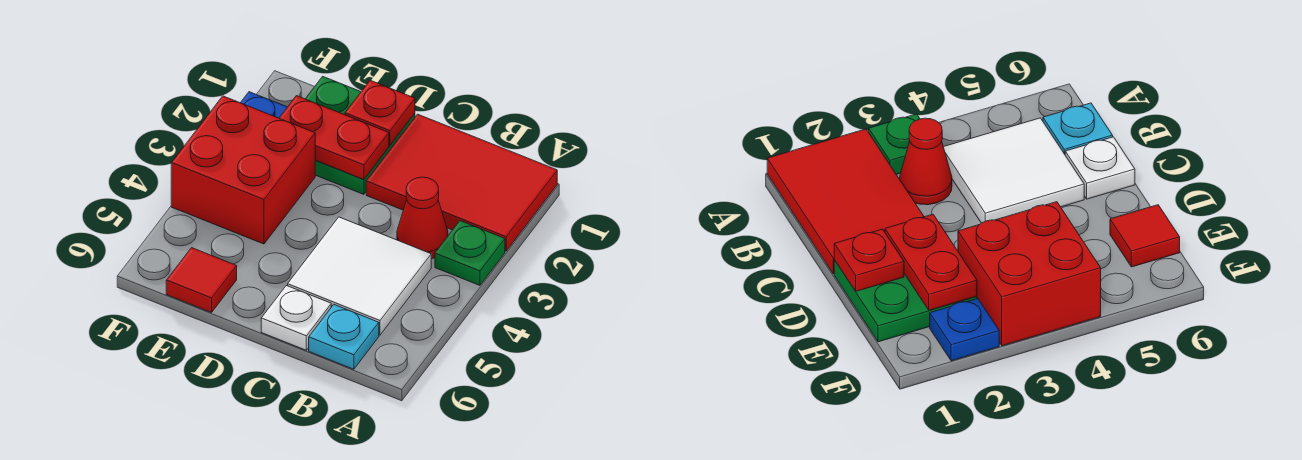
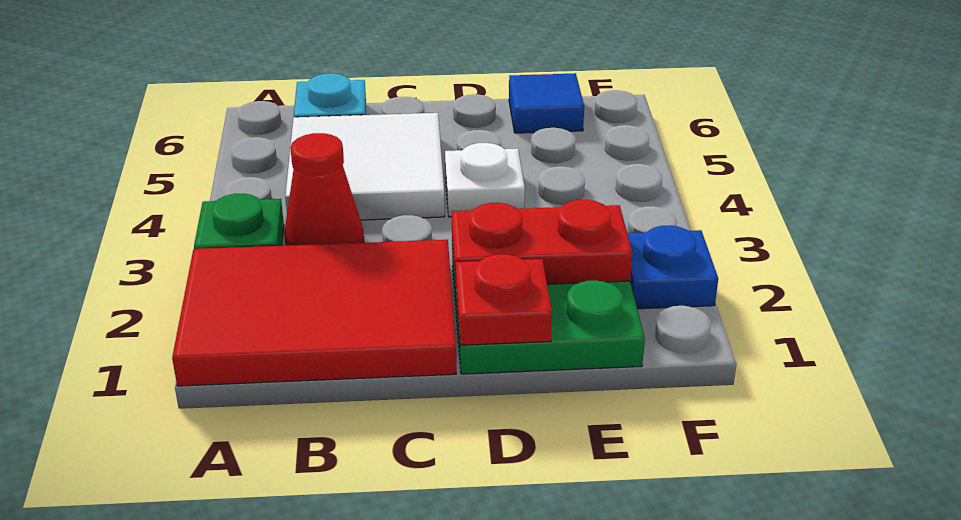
white 1x1 plate [261,286,331,350] -> white 1x1 plate moved to [445,143,525,217]
red 2x2 brick [171,96,315,244] -> none
red 1x1 tile [166,248,237,312] -> blue 1x1 tile [509,73,584,133]

